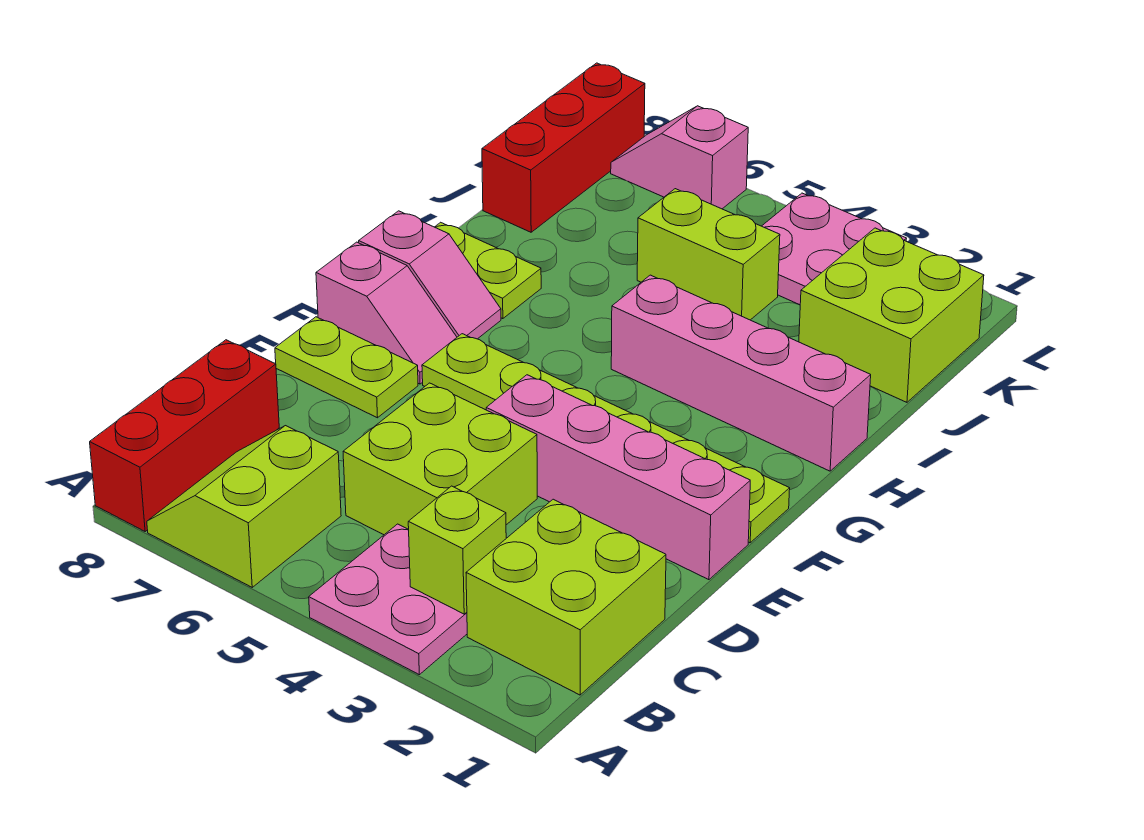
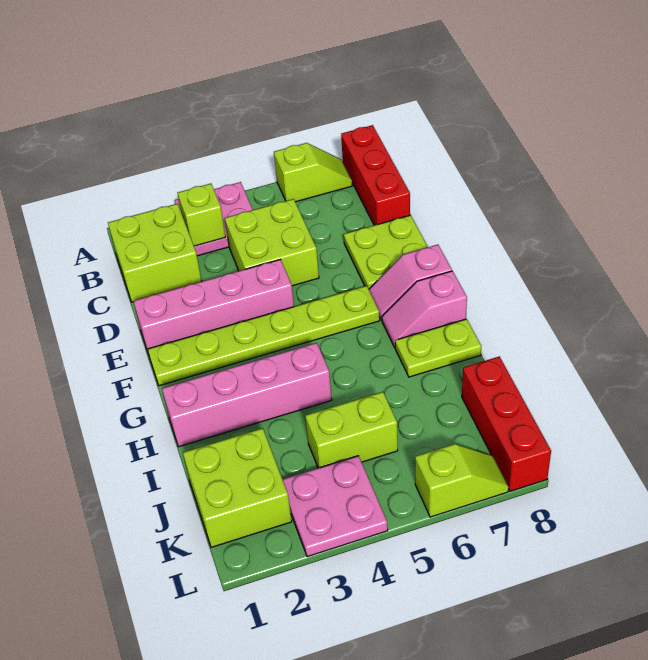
lime 2x2 slope [147,426,341,587] -> lime 1x2 slope [274,143,352,202]
lime 1x2 plate [275,317,418,418] -> lime 2x2 plate [344,215,428,289]
pink 1x2 slope [611,106,748,209] -> lime 1x2 slope [415,444,509,517]

